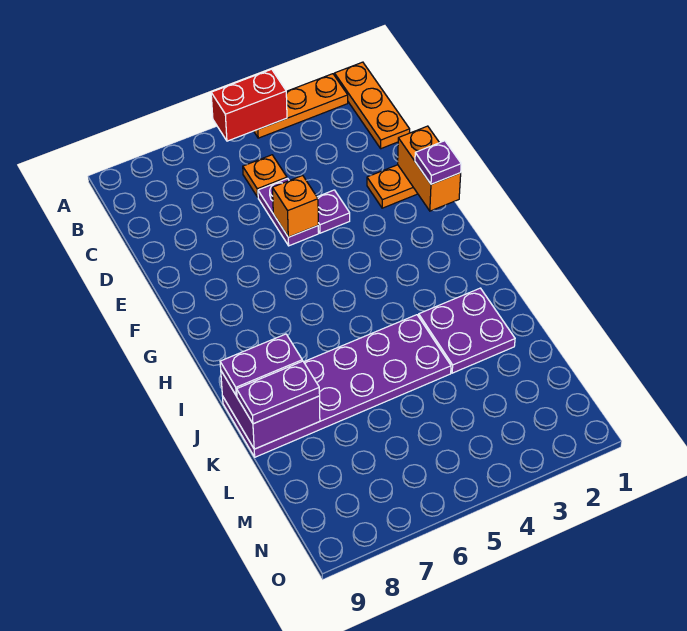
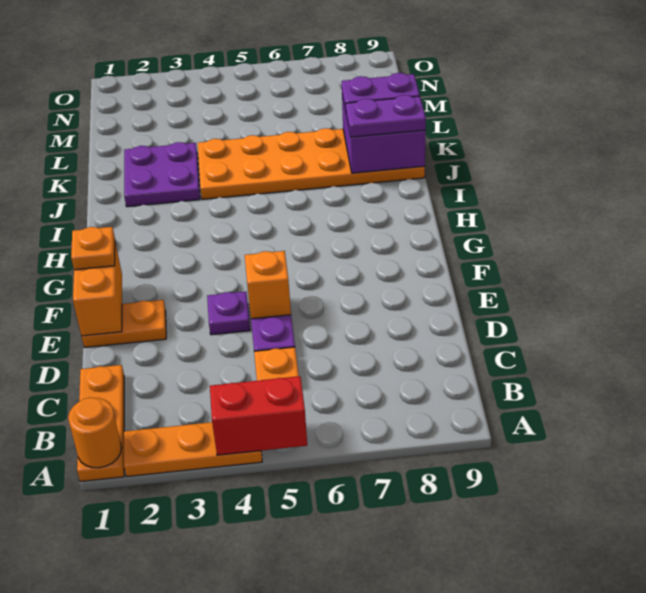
none -> orange 1x1 round brick [68,398,122,468]
purple 1x1 plate [415,141,461,184] -> orange 1x1 plate [71,227,115,270]
purple 2x6 plate [223,315,451,457] -> orange 2x6 plate [198,128,425,199]

